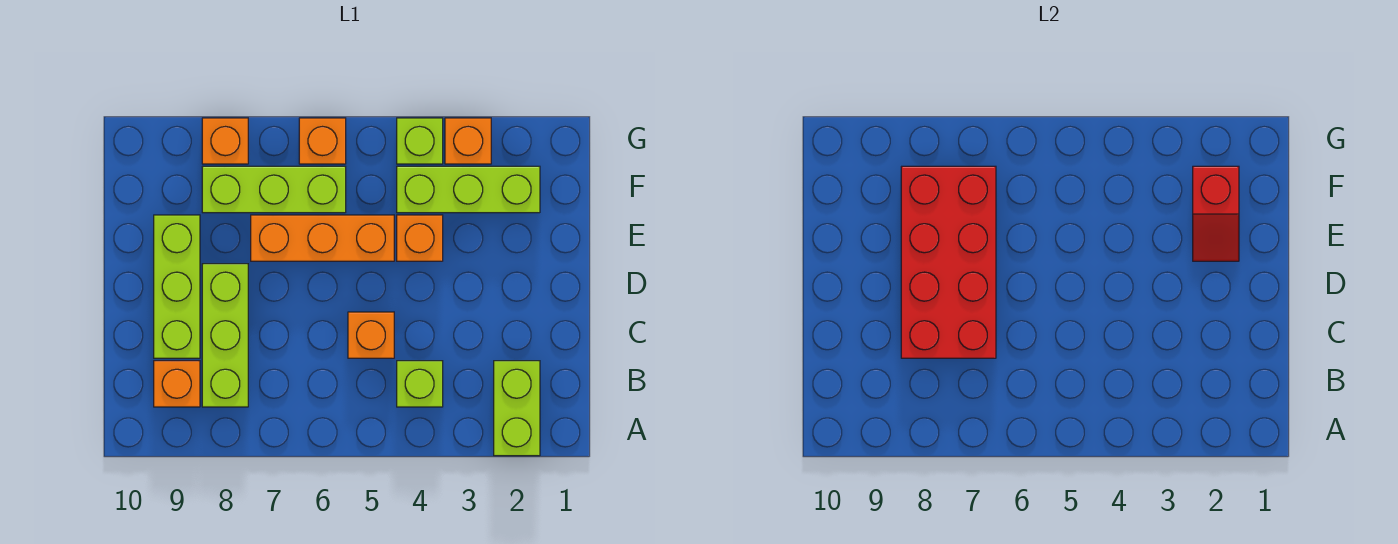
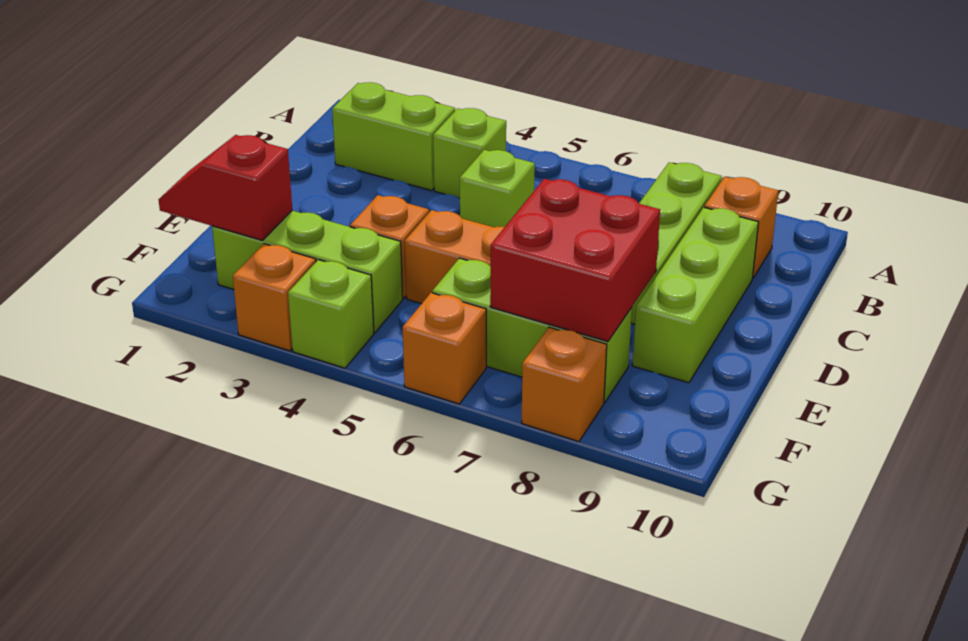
lime 1x2 brick [494,361,540,456] -> lime 1x2 brick turned to [332,82,455,191]
orange 1x1 brick [348,312,394,358] -> lime 1x1 brick [459,150,535,227]
red 2x4 brick [901,166,996,358] -> red 2x2 brick [490,179,660,342]
red 1x2 slope [1193,166,1239,261] -> red 1x2 slope turned to [158,135,292,240]

